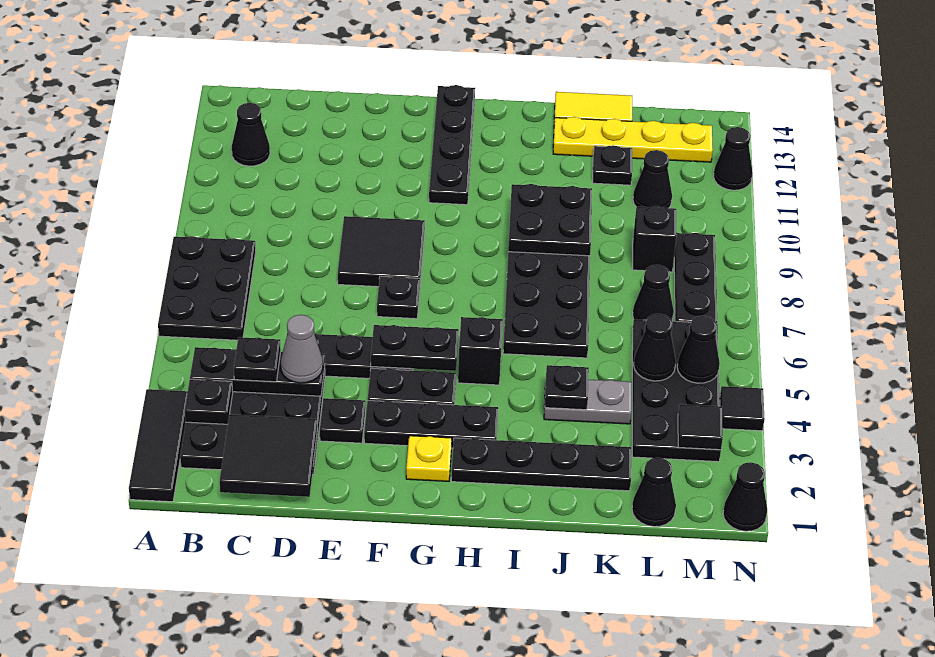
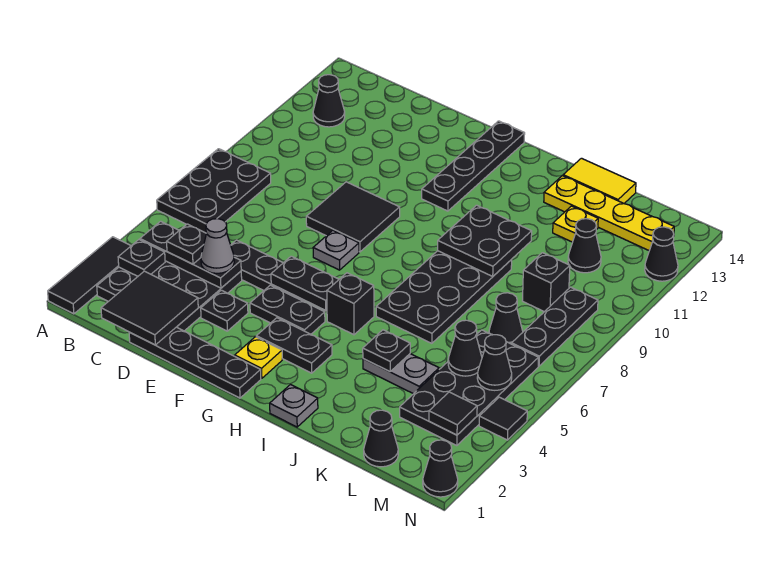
black 1x3 plate [364,401,498,448] -> black 1x2 plate [256,318,332,373]
black 1x1 plate [377,276,420,319] -> grey 1x1 plate [313,230,359,270]
black 1x4 plate [451,438,631,491] -> black 1x4 plate moved to [129,327,261,398]
none -> grey 1x1 plate [270,385,318,427]
black 1x1 plate [593,145,632,185] -> yellow 1x1 plate [553,206,598,242]

